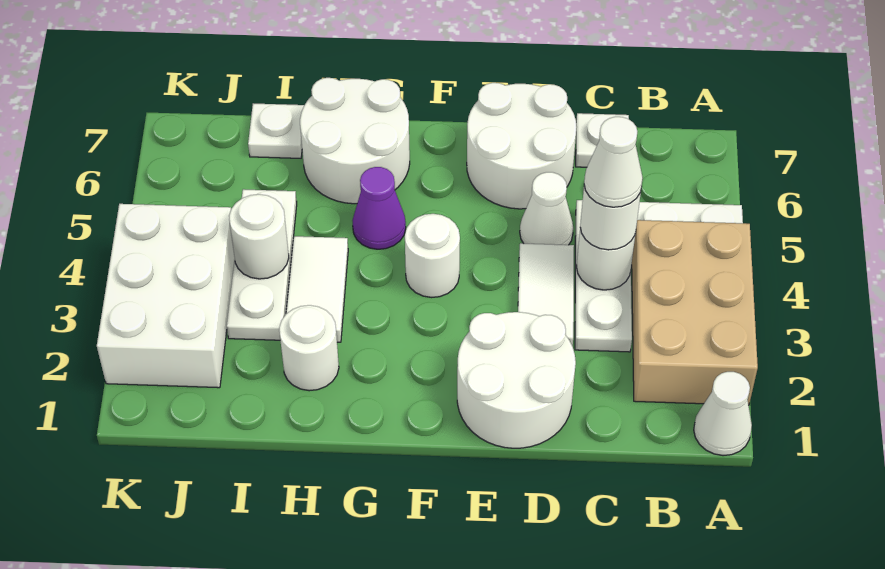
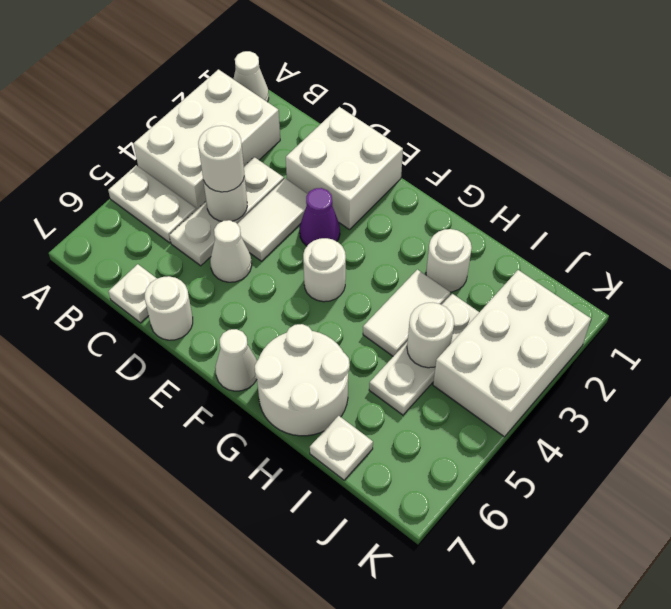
tan 2x3 brick [632,220,758,405] -> white 2x3 brick [134,70,280,210]
white 1x1 cone [584,117,643,207] -> white 1x1 cone moved to [215,329,257,391]
white 2x2 round brick [457,312,576,448] -> white 2x2 brick [286,107,403,230]
white 2x2 round brick [467,83,577,209] -> white 1x1 round brick [145,276,193,340]
purple 1x1 cone [352,167,406,249] -> purple 1x1 cone moved to [300,188,340,246]

